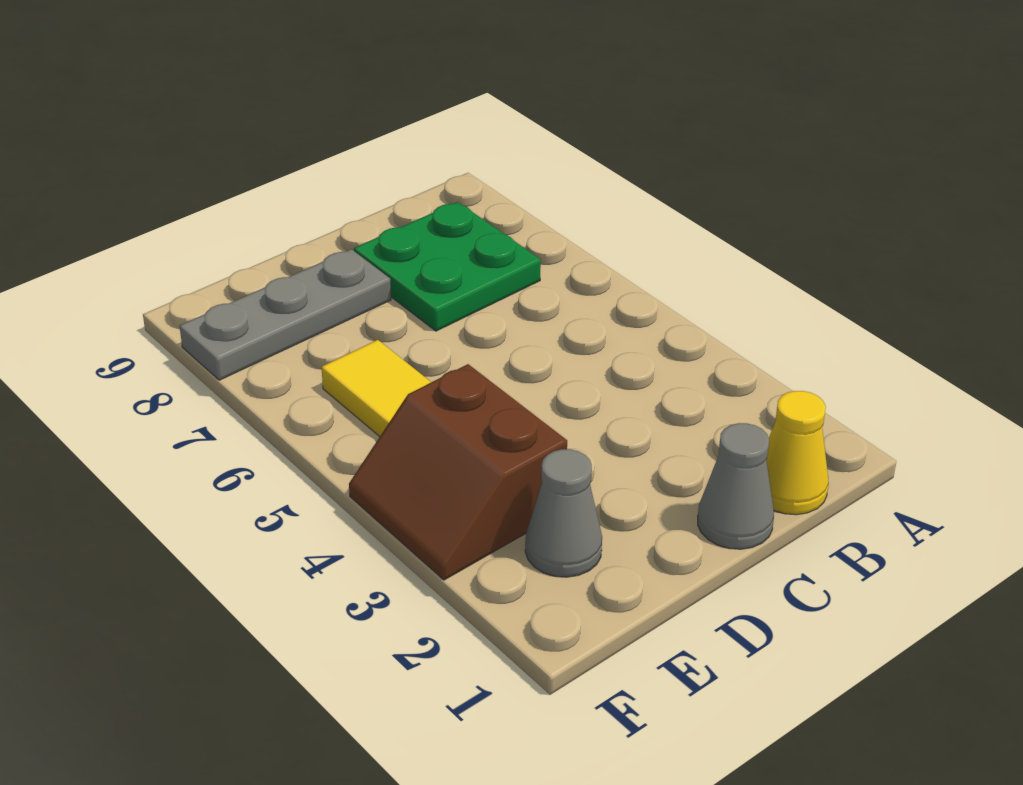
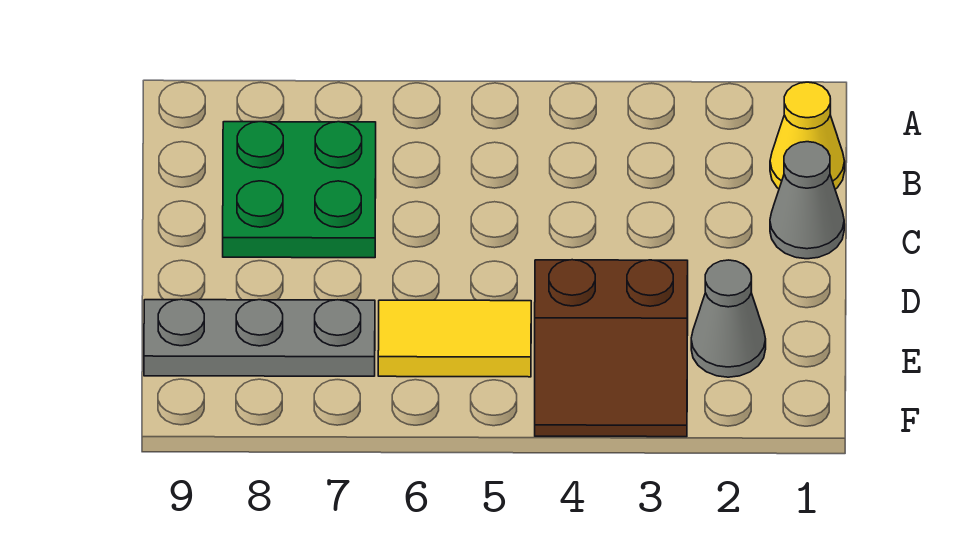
grey 1x3 plate [180,249,391,380] -> grey 1x3 plate turned to [144,299,375,376]

